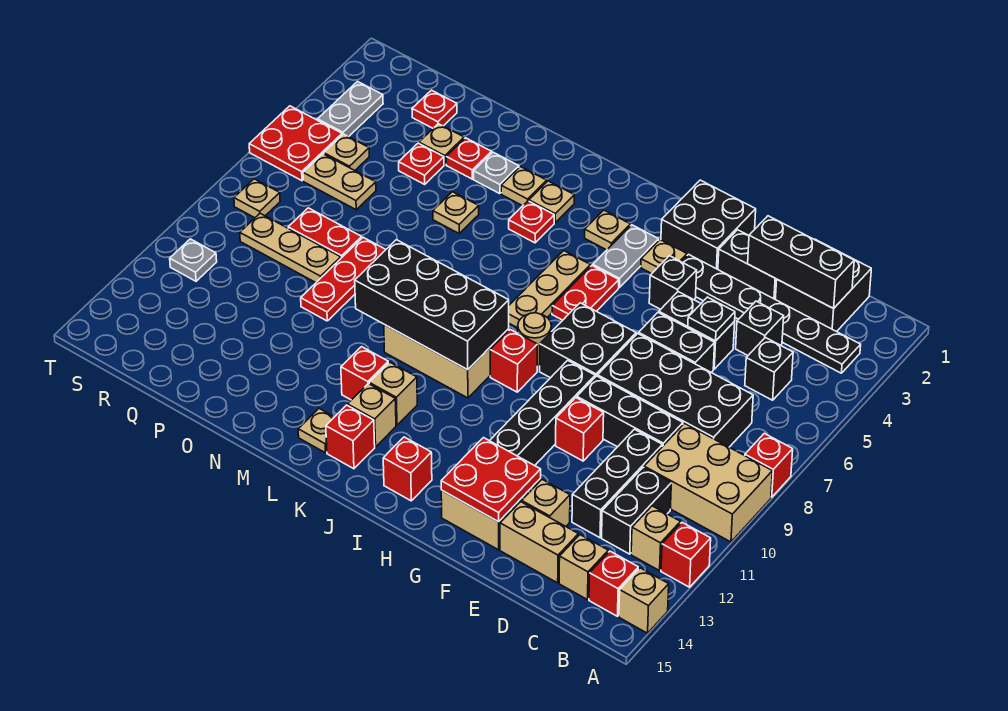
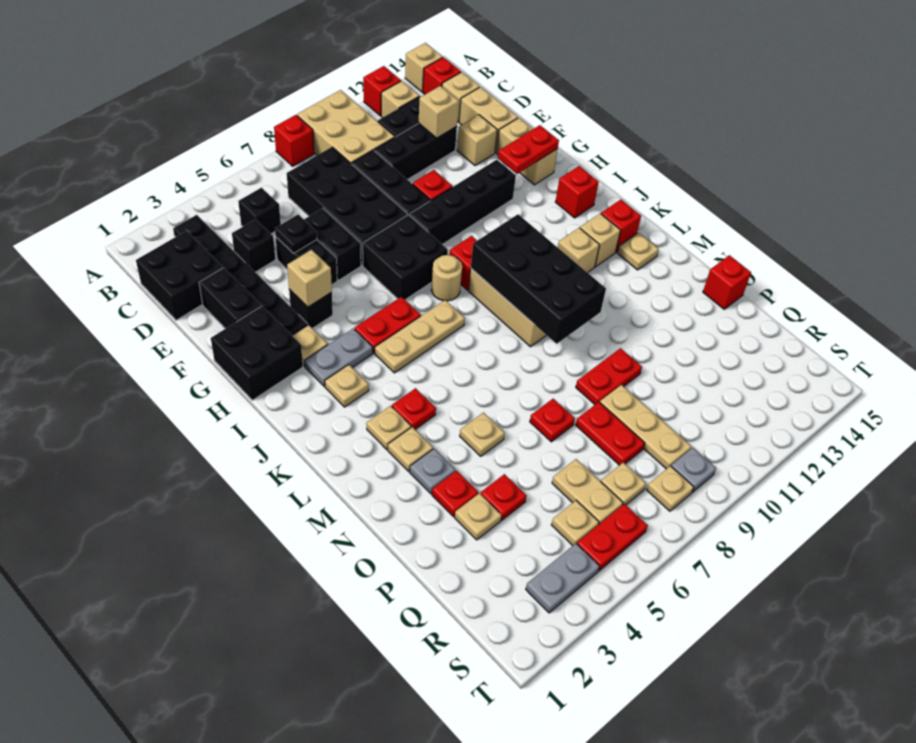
black 1x3 brick [748,216,854,309] -> none
none -> tan 1x1 brick [418,86,459,138]
red 2x2 plate [441,438,541,522] -> red 1x2 plate [498,125,559,174]
none -> tan 1x1 brick [287,250,332,307]
red 1x1 brick [341,347,388,400] -> red 1x1 brick moved to [703,255,751,309]
red 1x3 plate [301,237,386,321] -> red 1x2 plate [576,348,642,405]
red 1x1 plate [412,90,457,128] -> red 1x1 plate moved to [530,399,575,442]
none -> tan 1x1 plate [601,462,646,505]
red 2x2 plate [249,106,342,181] -> red 1x2 plate [577,504,648,571]
grey 1x1 plate [170,239,217,281] -> grey 1x1 plate moved to [671,448,716,492]

